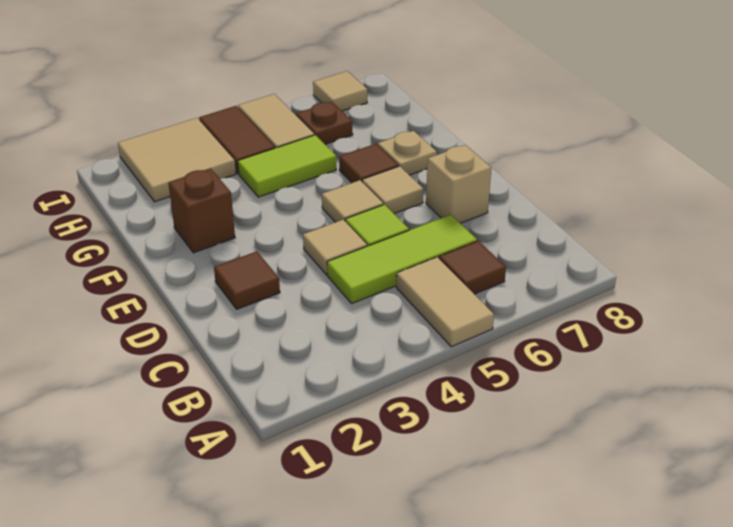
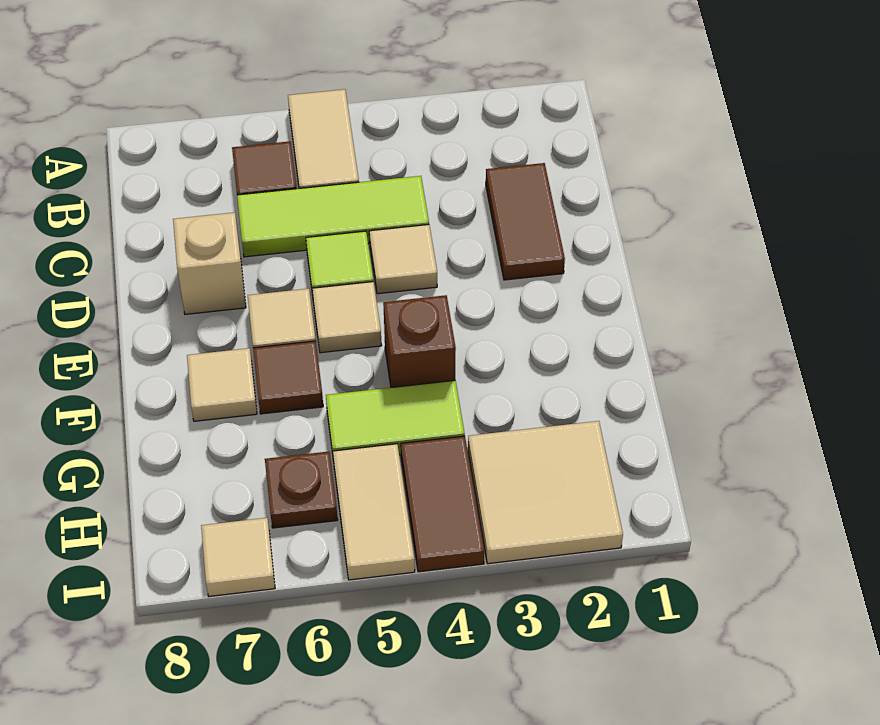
brown 1x1 tile [214,251,280,309] -> brown 1x2 tile [486,163,565,280]
brown 1x1 brick [168,168,235,253] -> brown 1x1 brick moved to [383,295,456,388]
tan 1x1 plate [378,131,437,175] -> tan 1x1 tile [187,348,257,421]

